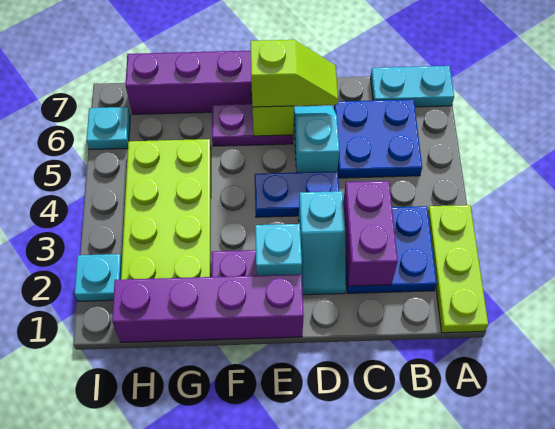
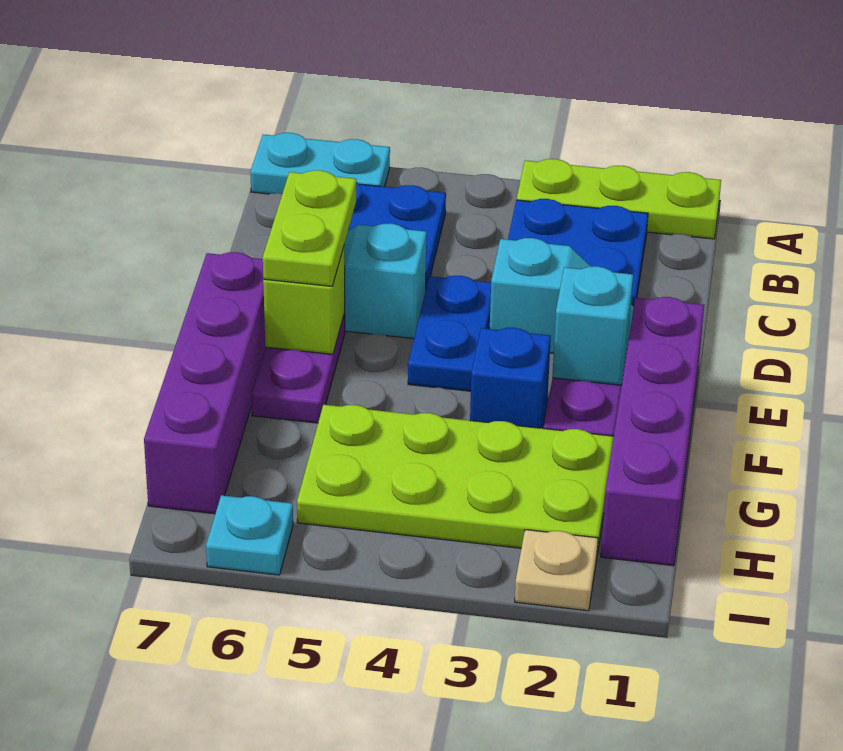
cyan 1x2 plate [371,66,454,107] -> cyan 1x2 plate turned to [250,133,390,194]
purple 1x2 brick [343,181,398,286] -> none
lime 1x2 slope [250,40,338,107] -> lime 1x2 plate [263,170,356,286]
none -> blue 1x1 brick [470,328,551,428]
cyan 1x1 plate [75,254,122,301] -> tan 1x1 plate [515,530,598,611]

